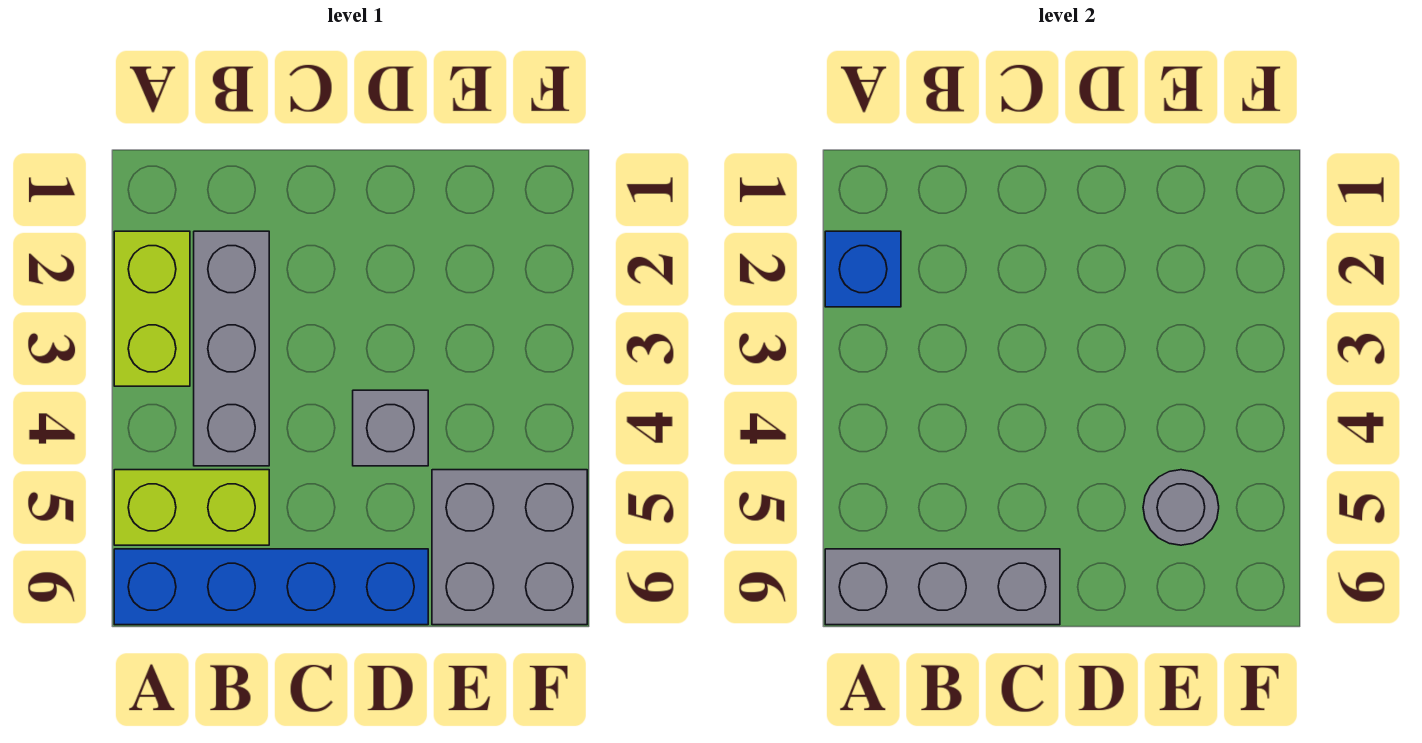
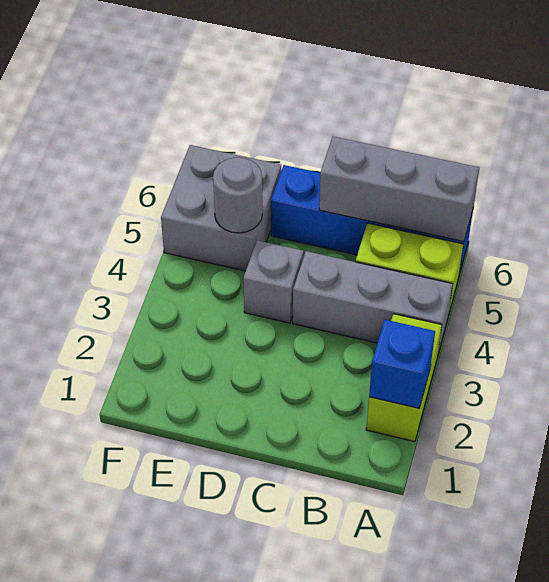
grey 1x3 brick [194,231,269,466] -> grey 1x3 brick turned to [293,251,453,354]

